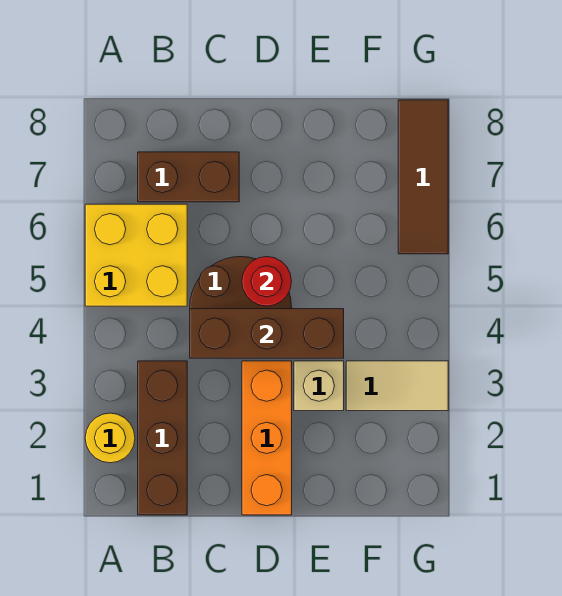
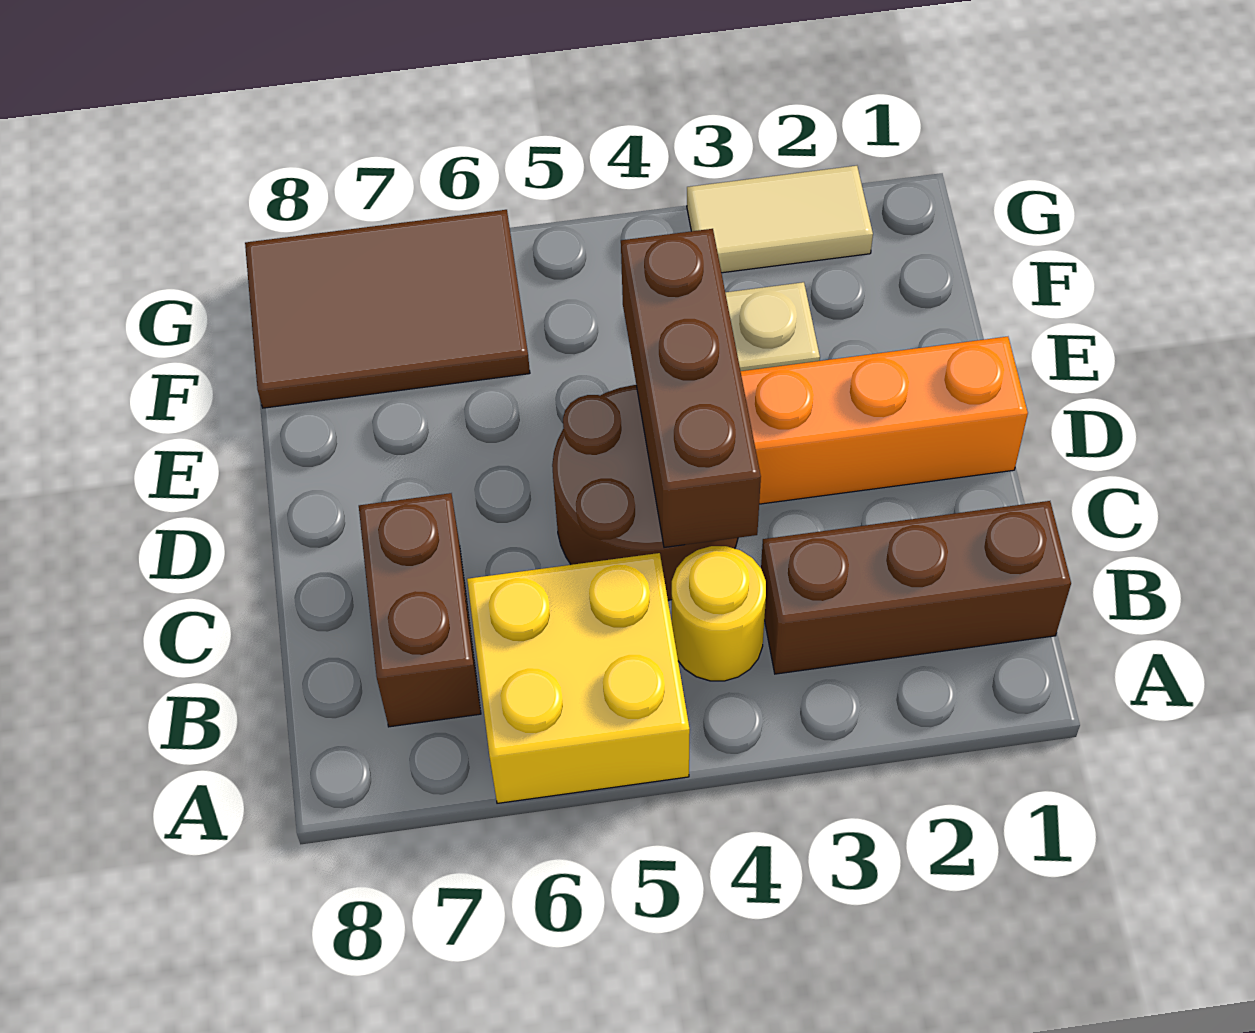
yellow 1x1 round brick [85,413,135,463] -> yellow 1x1 round brick moved to [672,546,766,681]
red 1x1 round brick [242,257,292,306] -> none
tan 1x2 tile [346,361,448,411] -> tan 1x2 tile turned to [687,166,873,273]
brown 1x3 tile [398,100,448,254] -> brown 2x3 tile [245,210,530,408]

